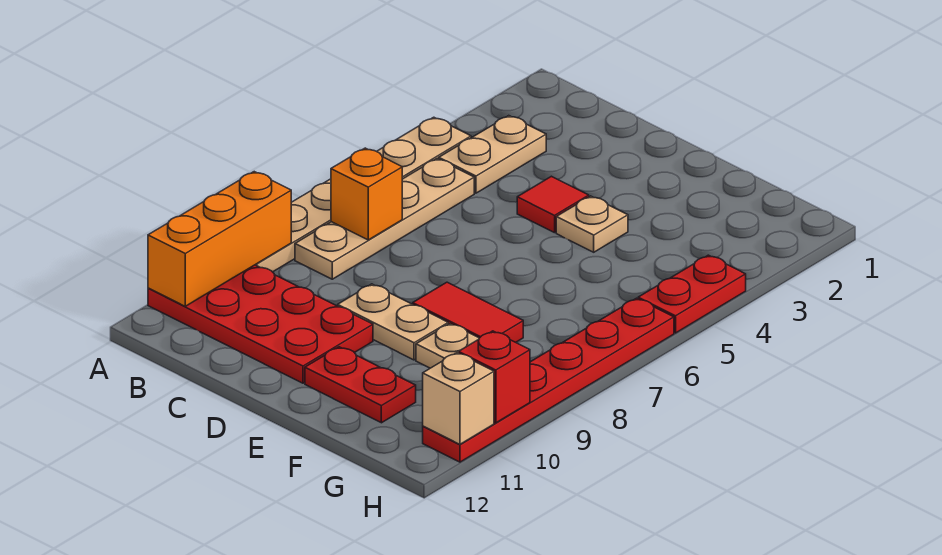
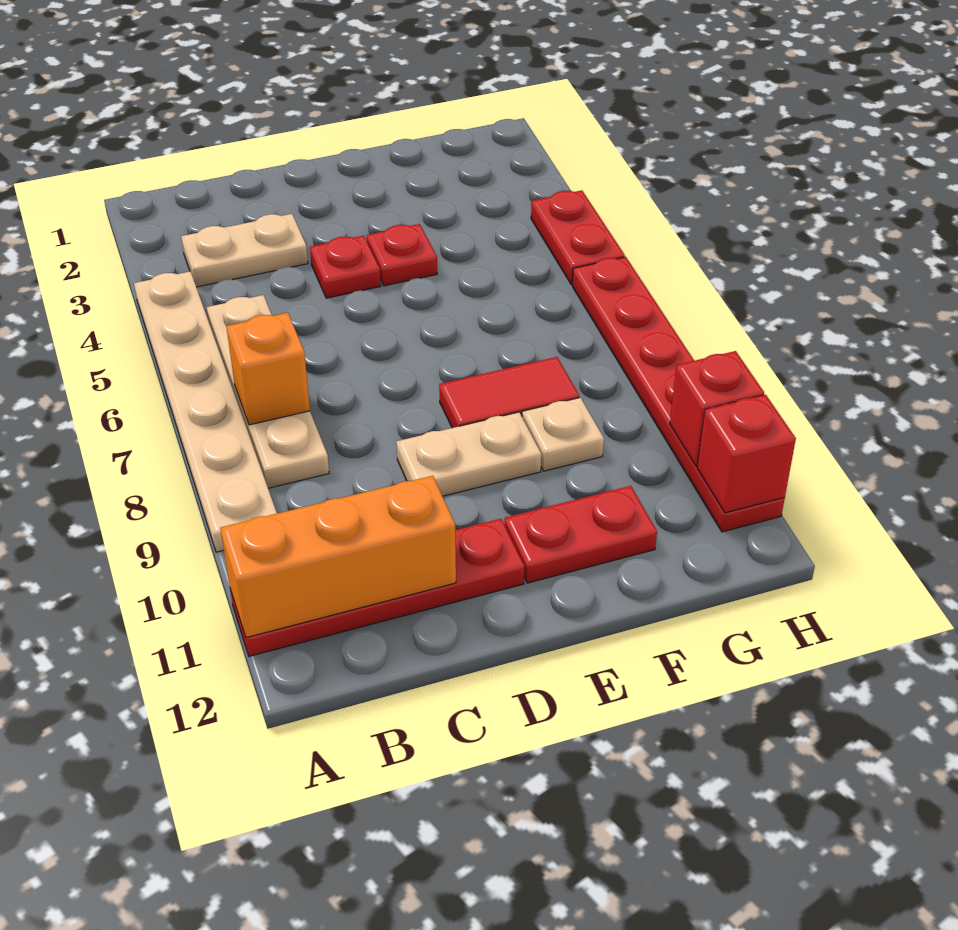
orange 1x3 brick [148,172,291,306] -> orange 1x3 brick turned to [220,476,456,638]
red 2x4 plate [148,265,373,383] -> red 1x4 plate [230,519,524,656]
tan 1x2 plate [439,116,546,193] -> tan 1x2 plate turned to [181,214,308,287]
red 1x1 tile [517,176,589,233] -> red 1x1 plate [310,236,381,298]
tan 1x1 plate [556,196,628,252] -> red 1x1 plate [367,224,437,286]
tan 1x1 brick [423,353,494,444] -> red 1x1 brick [697,395,796,513]

